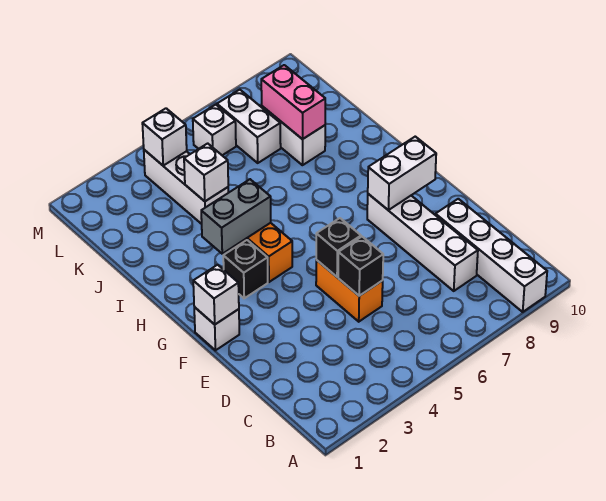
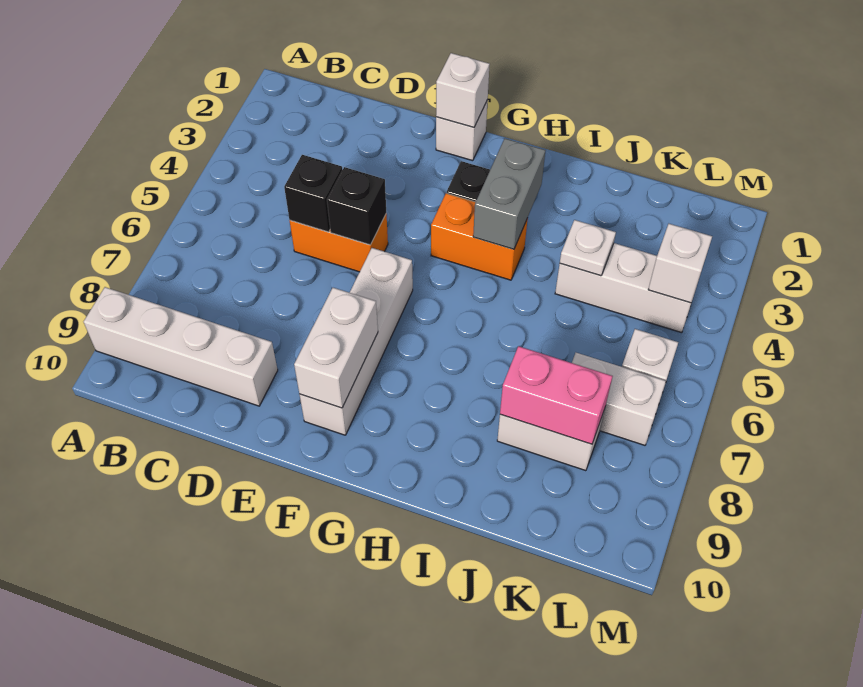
white 1x4 brick [367,194,478,291] -> white 1x4 brick turned to [299,248,413,435]
white 1x1 brick [184,143,228,201] -> white 1x1 plate [560,220,616,276]

